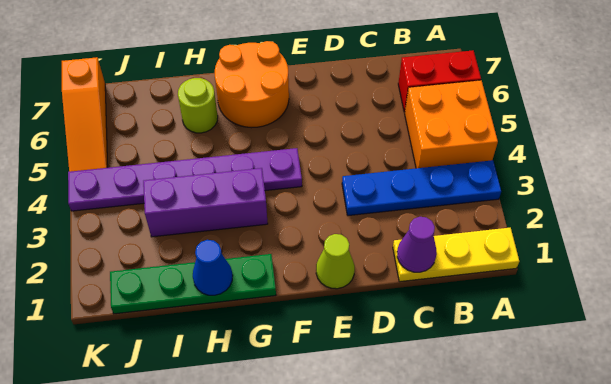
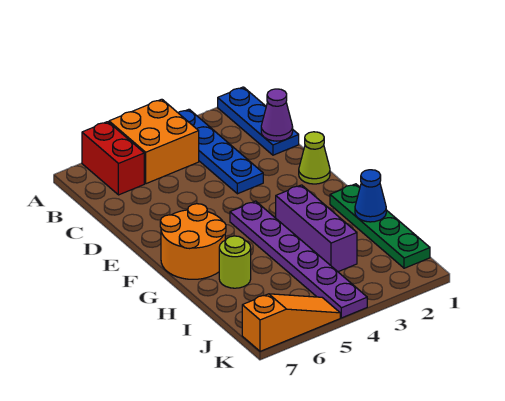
yellow 1x3 plate [393,228,519,282] -> blue 1x3 plate [218,87,299,155]

